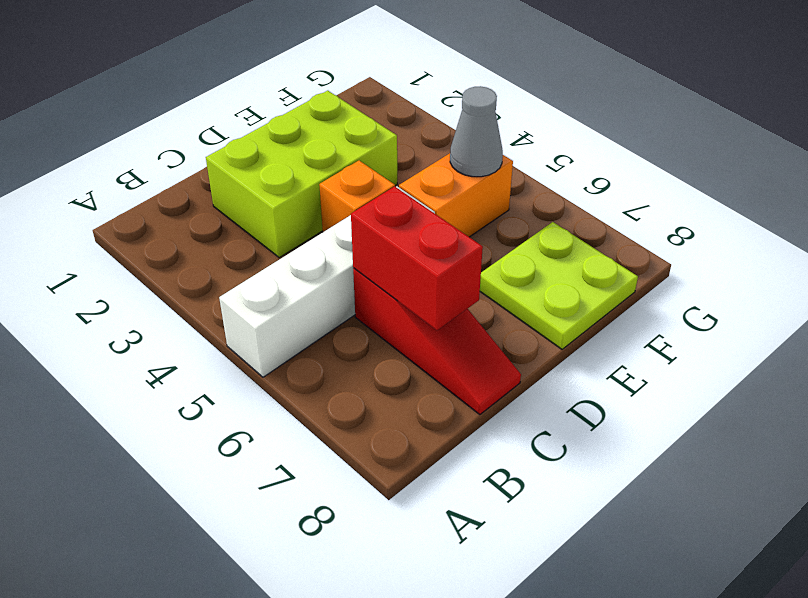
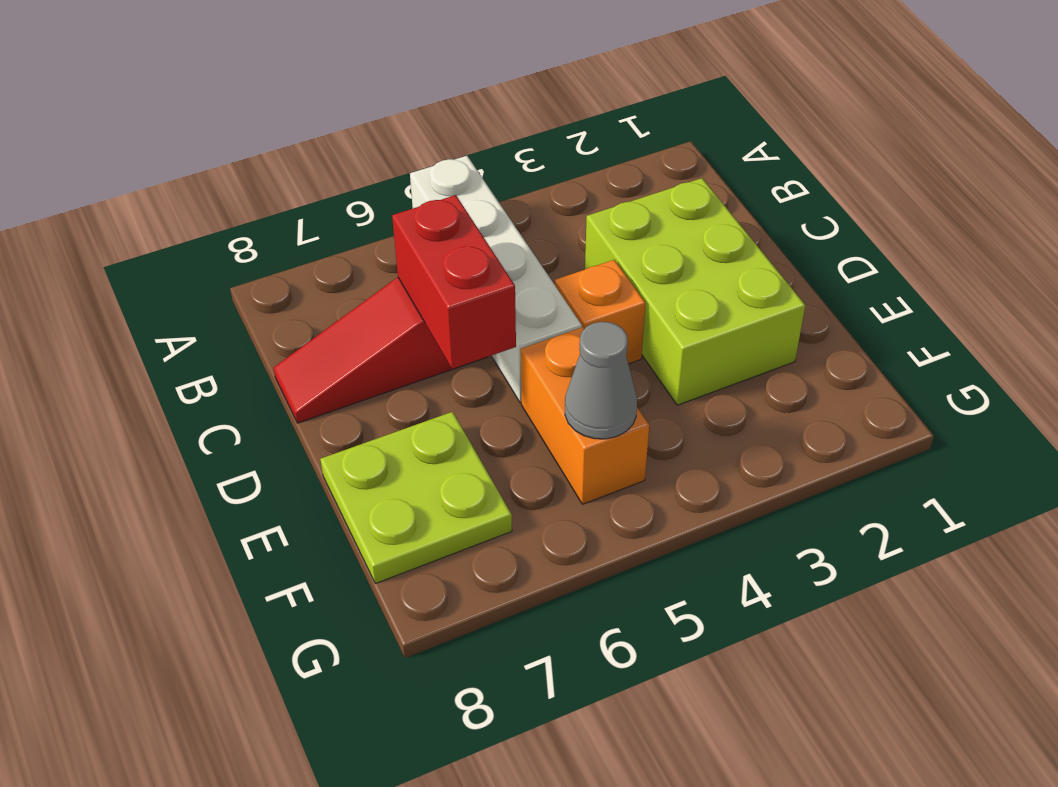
red 1x2 brick [351,186,483,330] -> red 1x2 brick turned to [392,195,516,369]

